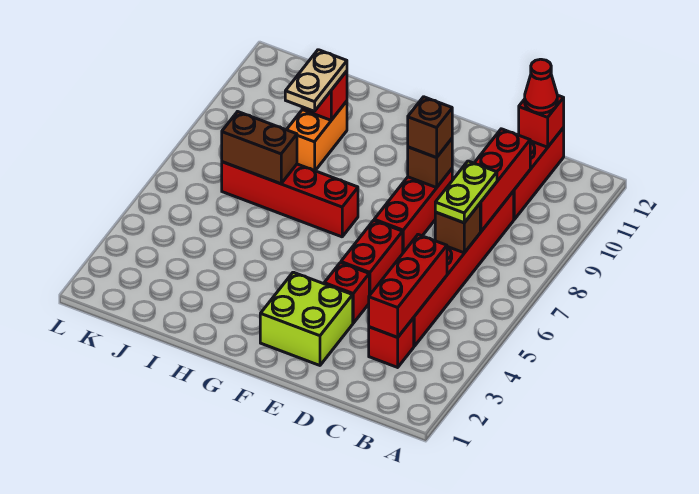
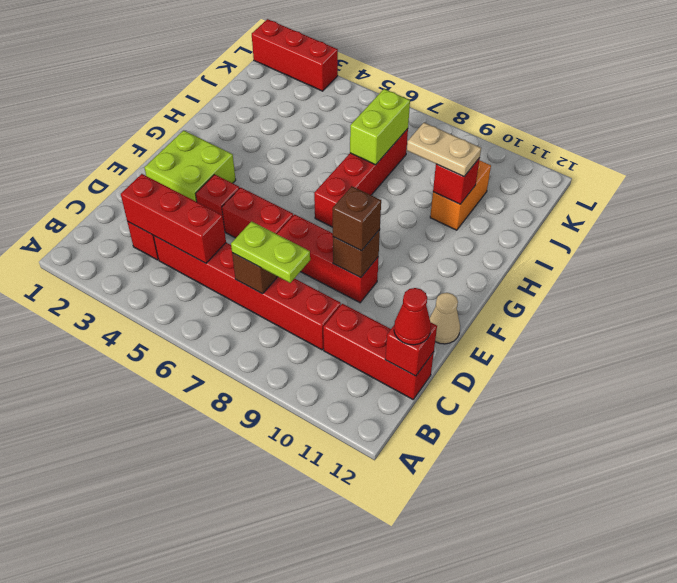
red 1x3 brick [475,129,530,232] -> red 1x3 brick moved to [252,19,338,91]
none -> tan 1x1 cone [430,293,460,344]
brown 1x2 brick [222,112,297,184] -> lime 1x2 brick [350,89,410,165]
orange 1x2 brick [287,101,347,171] -> orange 1x2 brick turned to [430,160,491,230]

